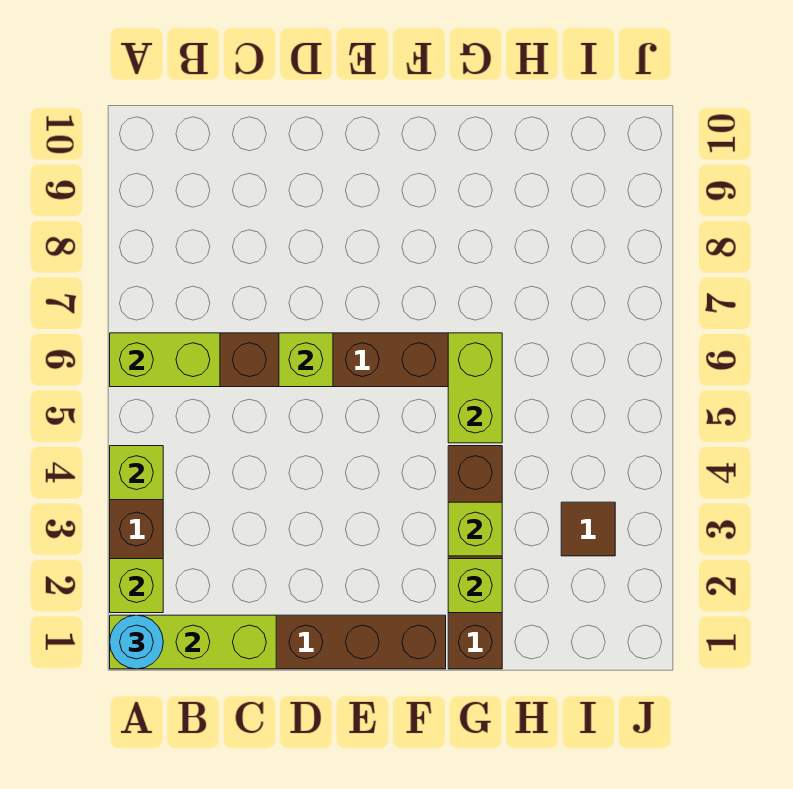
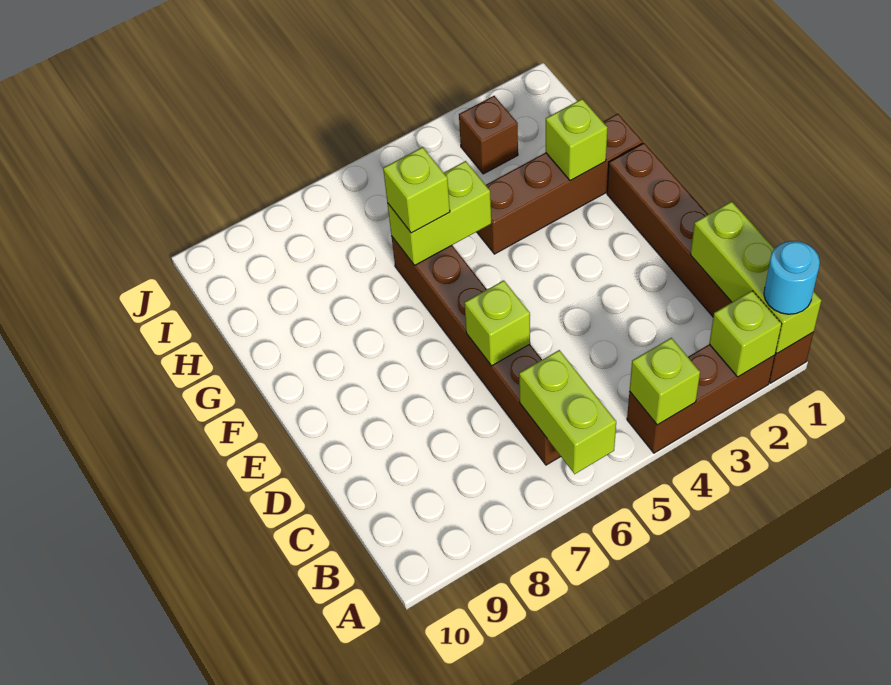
lime 1x1 brick [448,502,502,556] -> lime 1x1 brick moved to [383,147,450,233]
brown 1x1 tile [561,502,615,556] -> brown 1x1 brick [459,96,518,174]

